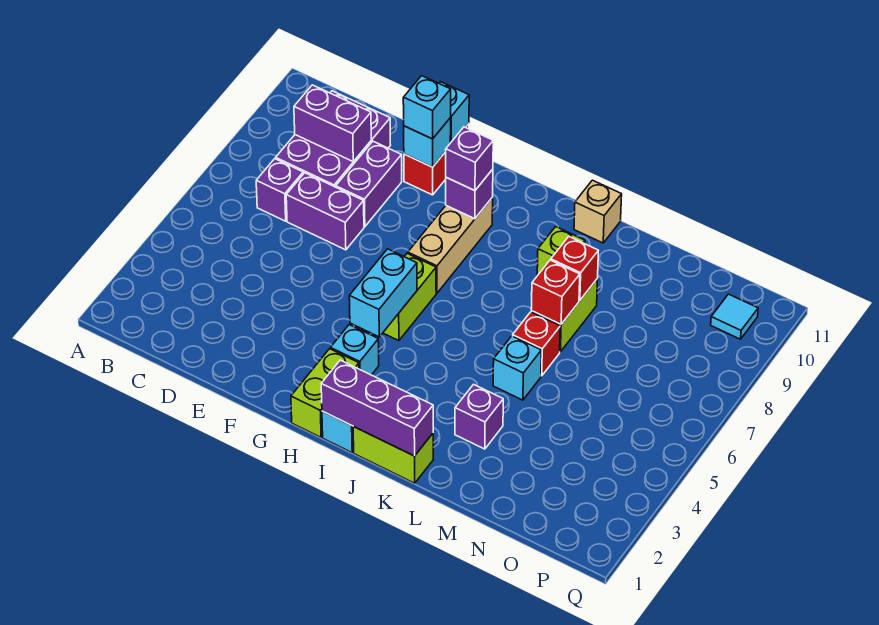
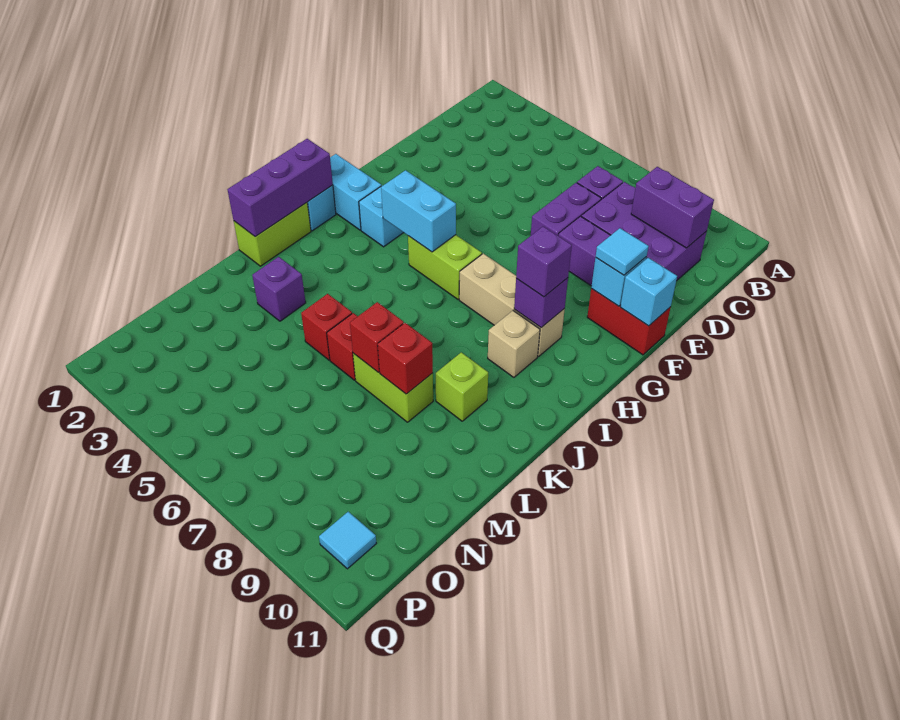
purple 1x2 brick [294,85,371,162] -> purple 1x2 brick turned to [631,167,714,248]
cyan 1x1 brick [403,76,451,139] -> cyan 1x1 tile [596,228,649,275]
lime 1x2 brick [291,349,359,437] -> cyan 1x2 brick [330,154,381,230]
tan 1x1 brick [574,180,622,243] -> tan 1x1 brick moved to [488,311,540,377]
cyan 1x1 brick [493,336,541,400] -> red 1x1 brick [301,294,352,360]

